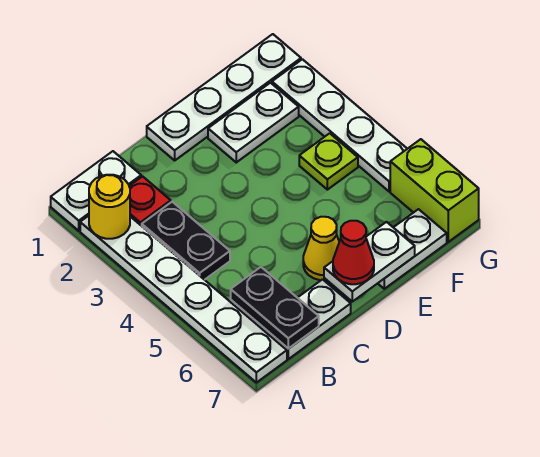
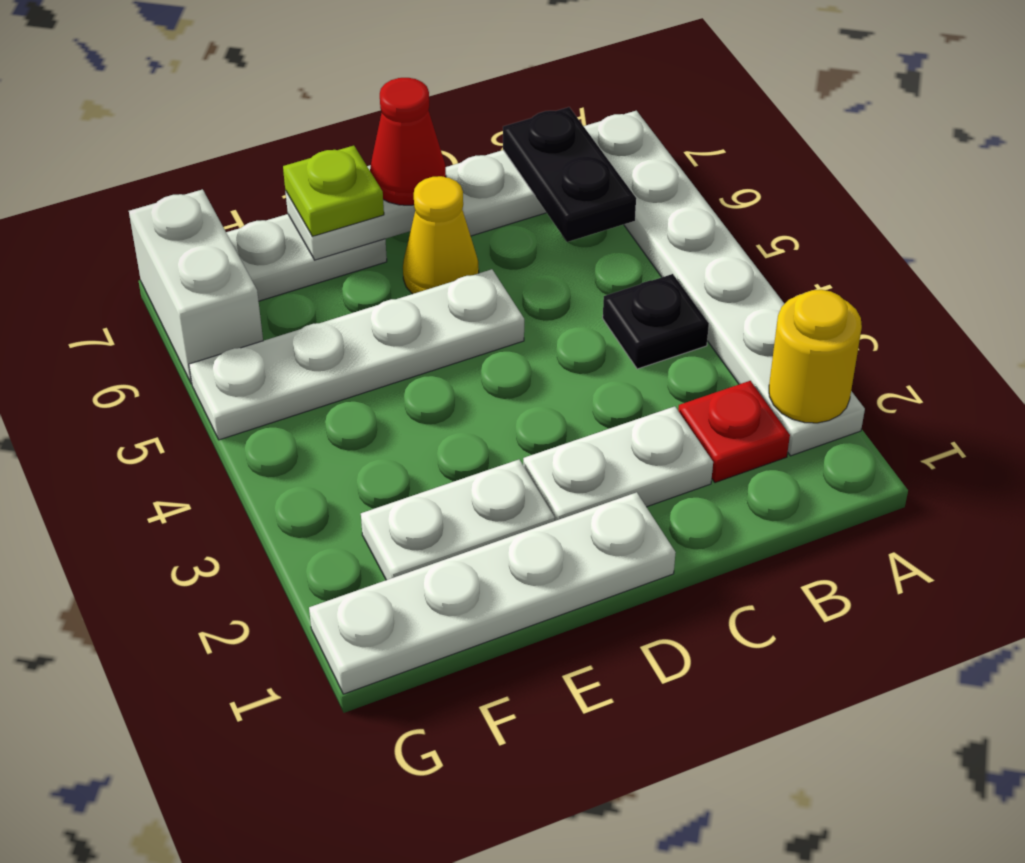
white 1x2 plate [51,151,141,231] -> white 1x2 plate moved to [523,406,713,521]
black 1x2 plate [142,202,230,280] -> black 1x1 plate [603,274,709,369]
lime 1x1 plate [299,133,358,190] -> lime 1x1 plate moved to [283,146,384,236]
white 1x4 plate [272,59,407,191] -> white 1x4 plate turned to [189,269,524,440]
lime 1x2 brick [390,139,479,242] -> white 1x2 brick [129,189,263,384]

